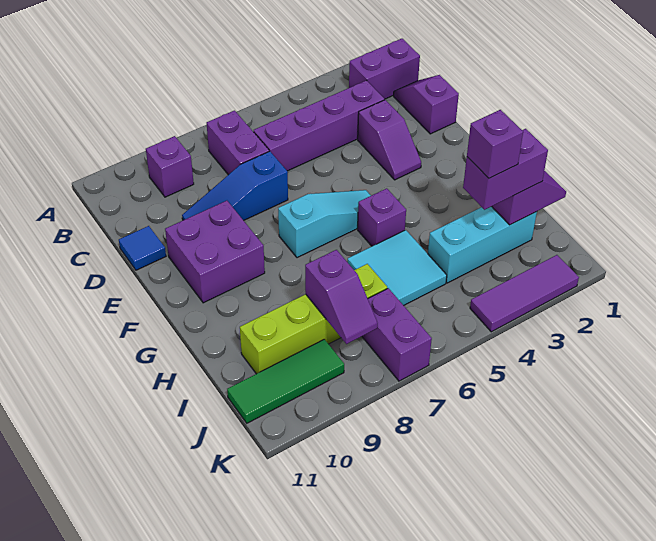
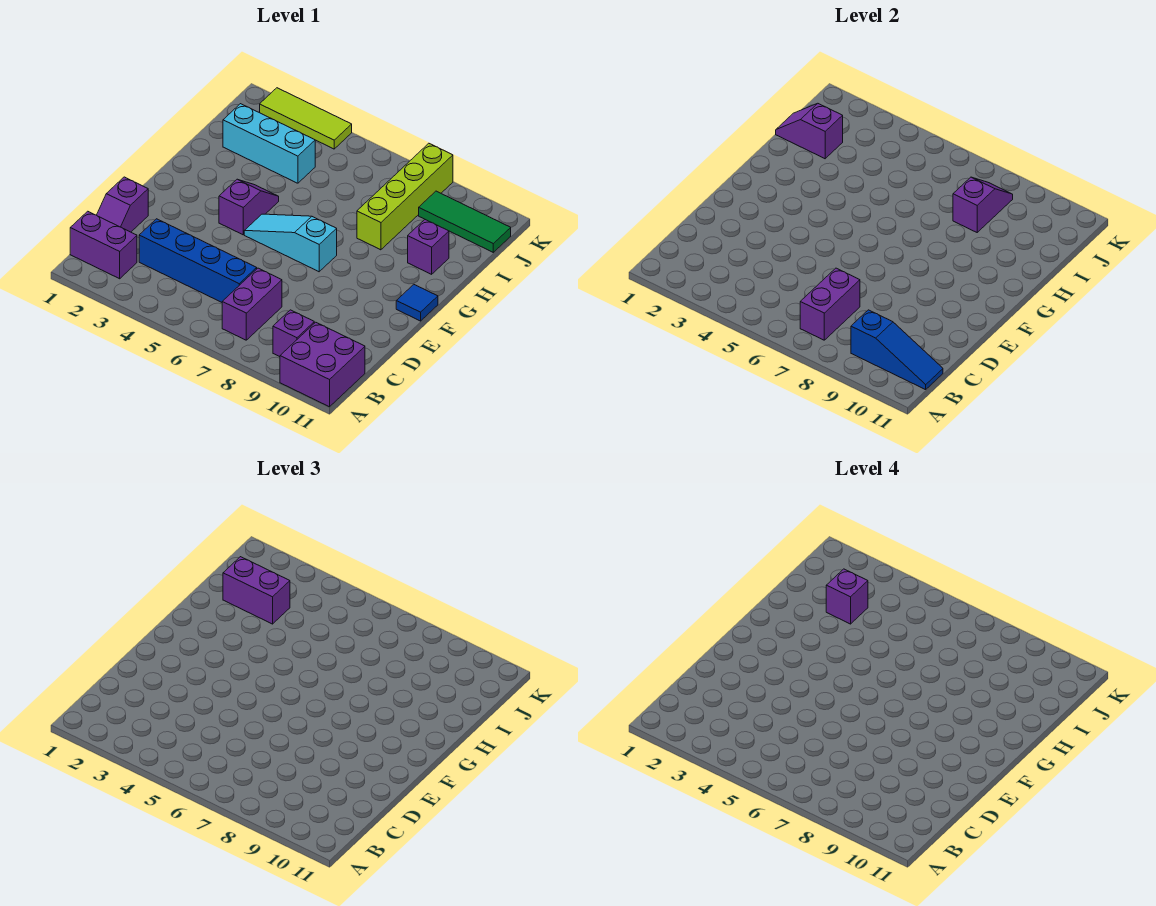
purple 1x4 brick [254,80,384,171] -> blue 1x4 brick [139,219,257,302]
purple 1x2 slope [358,100,421,180] -> purple 1x2 slope moved to [219,179,279,235]
blue 1x3 slope [182,151,288,221] -> blue 1x3 slope moved to [851,310,943,390]
blue 1x1 tile [119,226,166,270] -> blue 1x1 tile moved to [396,285,438,321]
purple 2x2 brick [165,201,265,303] -> purple 2x2 brick moved to [280,322,365,407]
purple 1x1 brick [358,188,406,246] -> purple 1x1 brick moved to [408,220,449,274]
cyan 2x2 tile [348,230,447,305] -> none
lime 1x4 brick [240,264,387,374] -> lime 1x4 brick turned to [357,143,453,250]
purple 1x2 brick [362,288,432,381] -> purple 1x2 brick moved to [800,268,860,340]
purple 1x3 tile [470,255,579,332] -> lime 1x3 tile [260,88,352,149]

